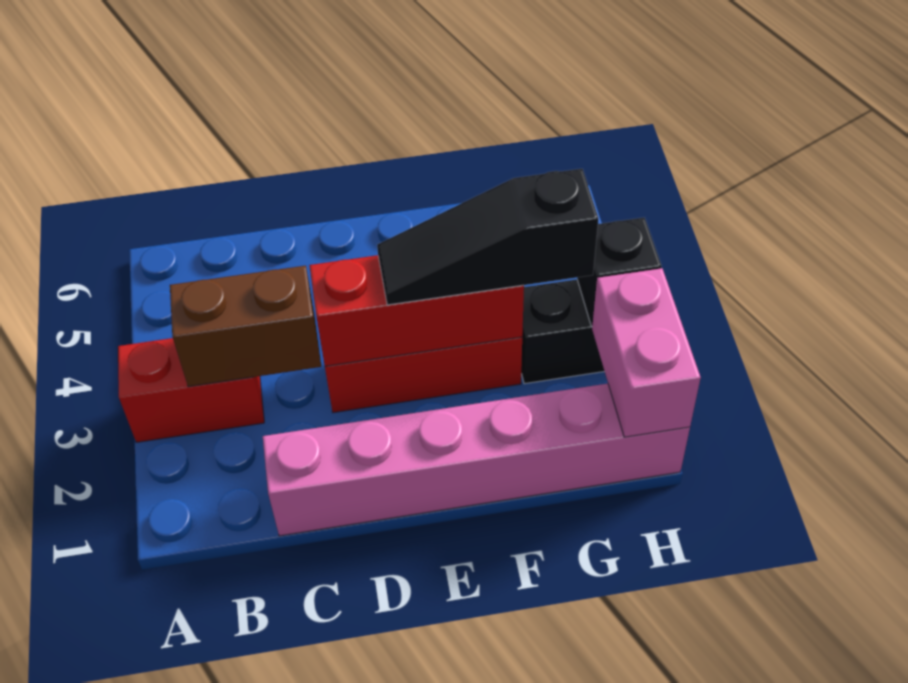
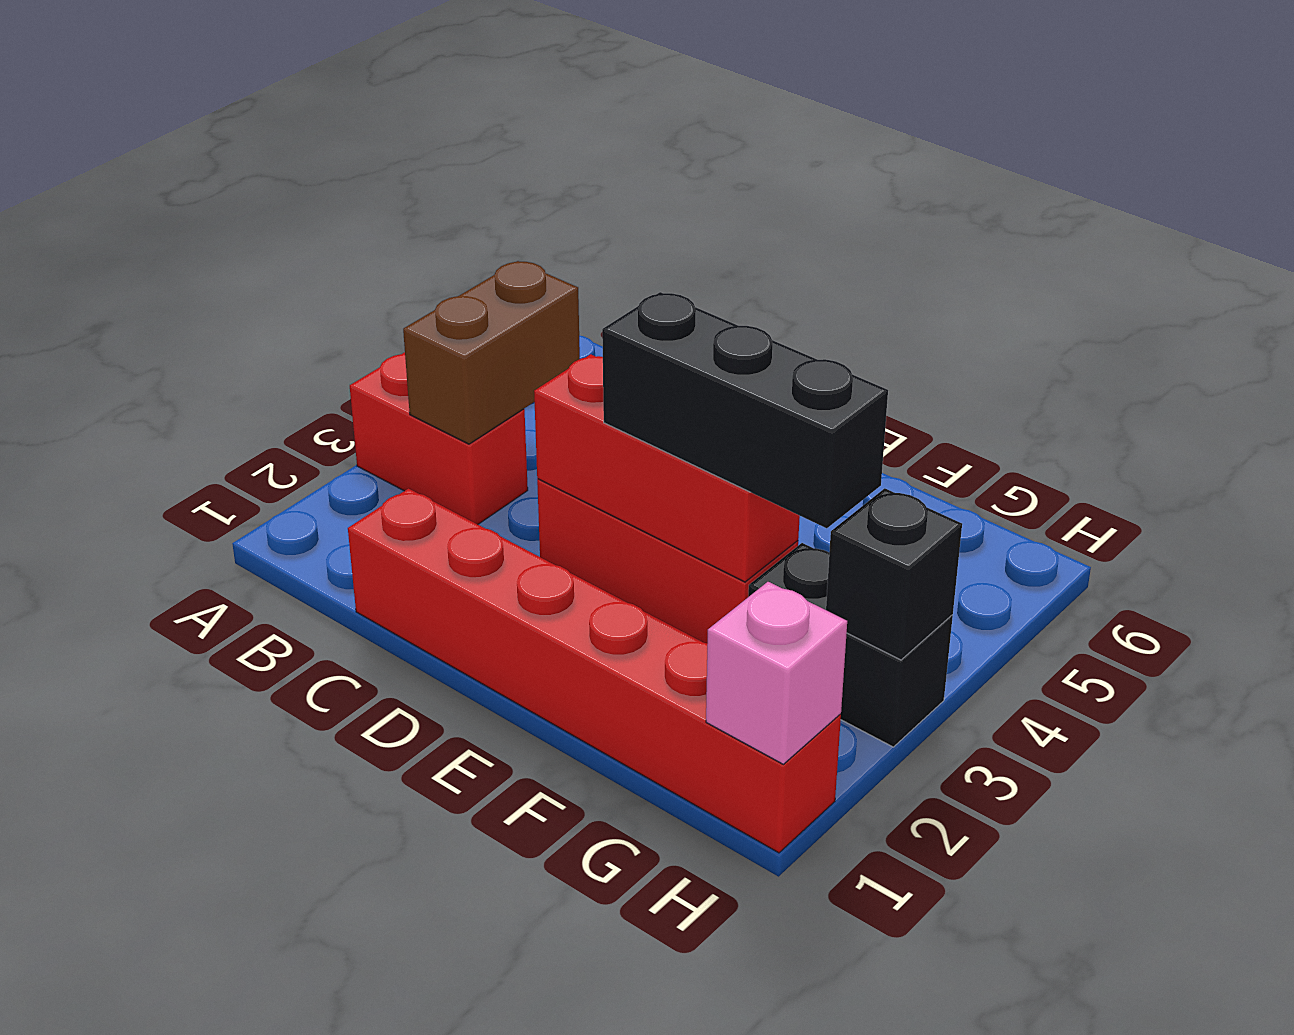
brown 1x2 brick [170,266,321,387] -> brown 1x2 brick turned to [403,261,580,444]
pink 1x6 brick [263,383,690,536] -> red 1x6 brick [348,489,841,853]
black 1x3 slope [377,169,598,305] -> black 1x3 brick [602,292,888,528]
pink 1x2 brick [592,268,701,437] -> pink 1x1 brick [706,582,847,764]

